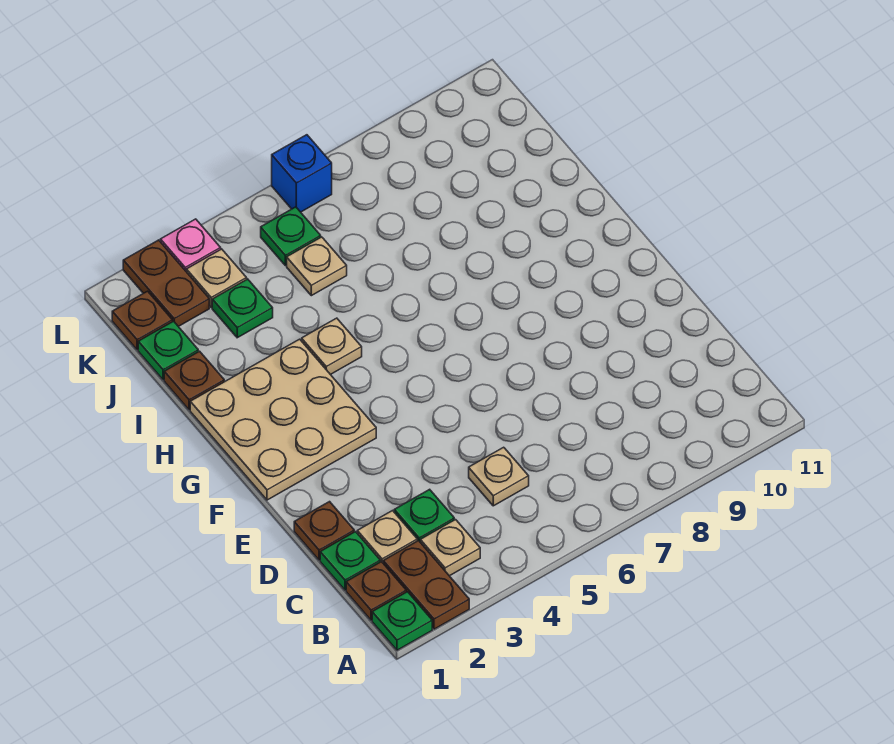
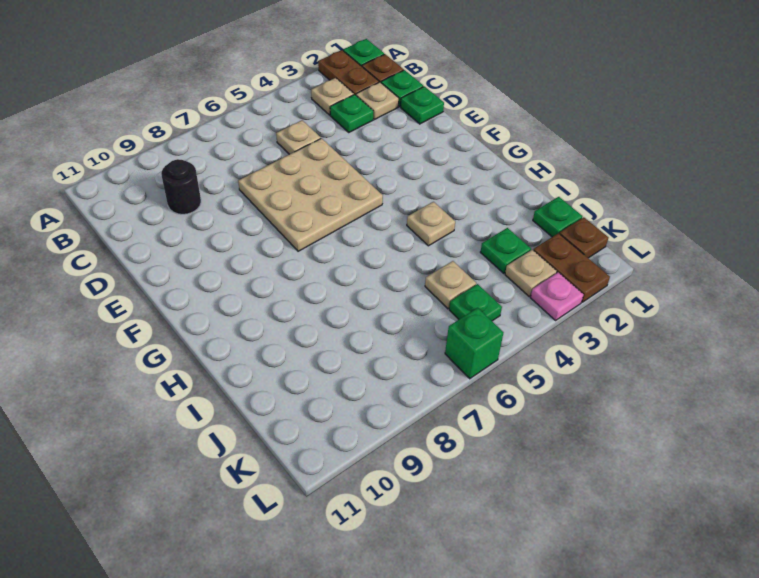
none -> black 1x1 round brick [161,159,201,214]
brown 1x1 plate [294,502,354,560] -> green 1x1 plate [401,86,444,124]
tan 3x3 plate [190,339,376,500] -> tan 3x3 plate moved to [238,138,383,251]
brown 1x1 plate [164,351,224,410] -> none
blue 1x1 brick [272,135,332,212] -> green 1x1 brick [445,308,503,379]

